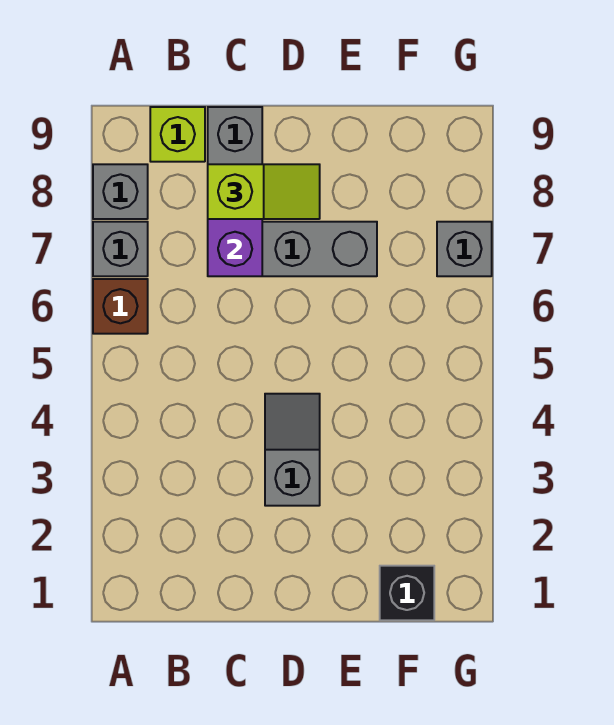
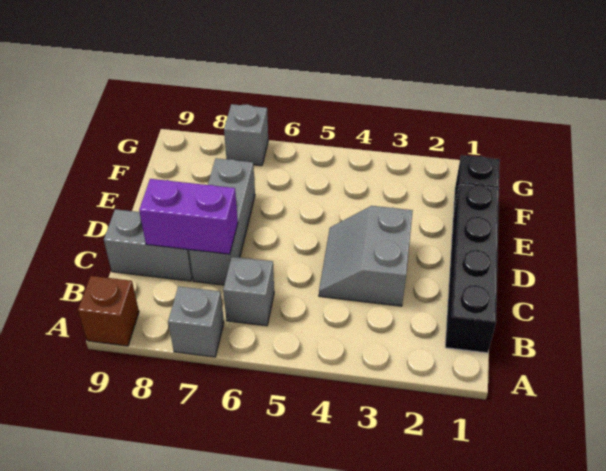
brown 1x1 brick [93,279,148,334] -> brown 1x1 brick moved to [78,276,139,346]
grey 1x1 brick [93,164,148,219] -> grey 1x1 brick moved to [223,257,274,326]
none -> black 1x4 brick [445,184,499,353]
lime 1x1 brick [150,107,205,162] -> none
lime 1x2 slope [208,164,320,219] -> none
grey 1x2 slope [265,394,320,506] -> grey 2x2 slope [319,206,413,306]

